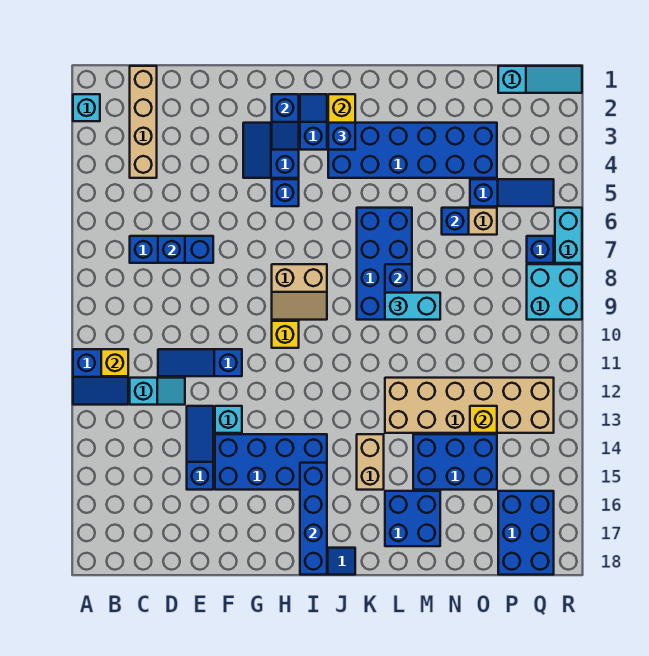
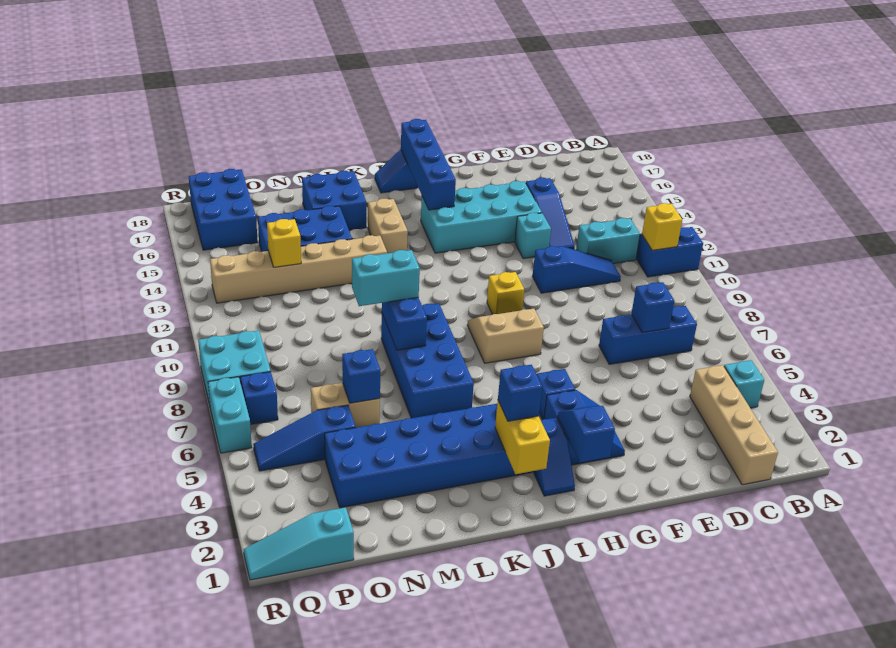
cyan 1x1 brick [73,94,100,121] -> cyan 1x1 brick moved to [724,360,764,408]
cyan 1x2 slope [130,378,185,405] -> cyan 1x2 brick [576,218,640,264]
blue 2x4 brick [215,434,327,490] -> cyan 2x4 brick [421,181,542,253]
tan 2x6 brick [385,378,554,433] -> tan 1x6 brick [210,235,387,303]

